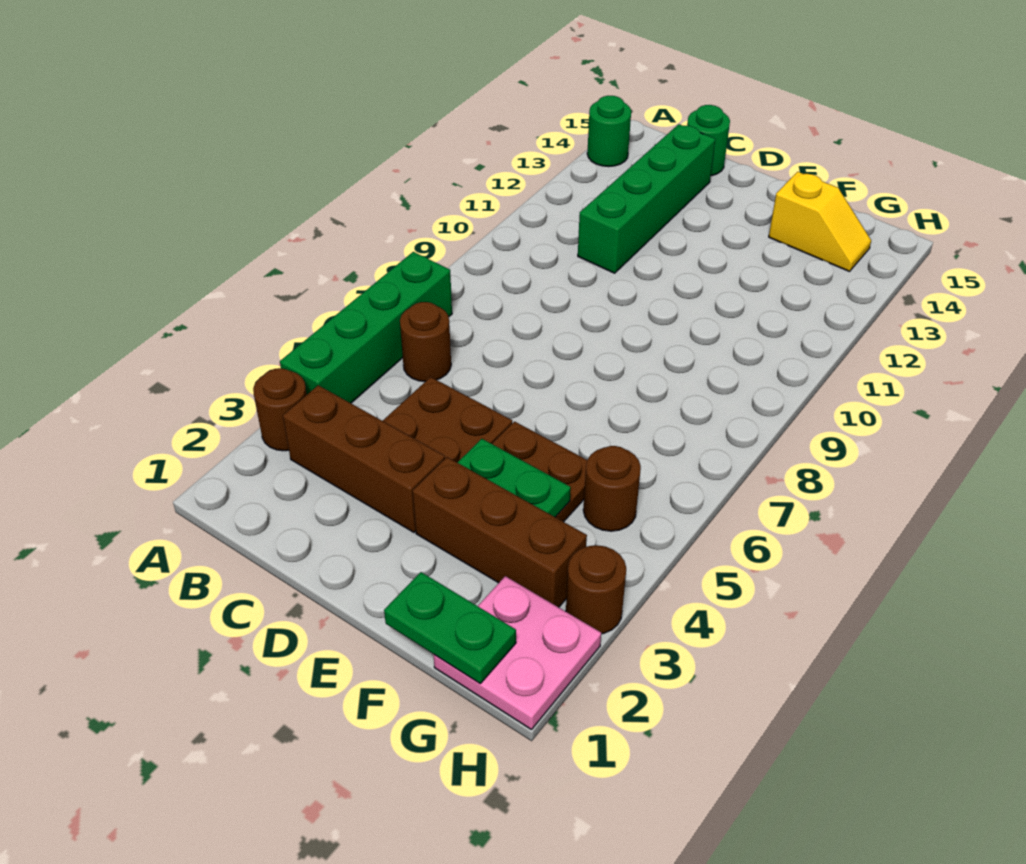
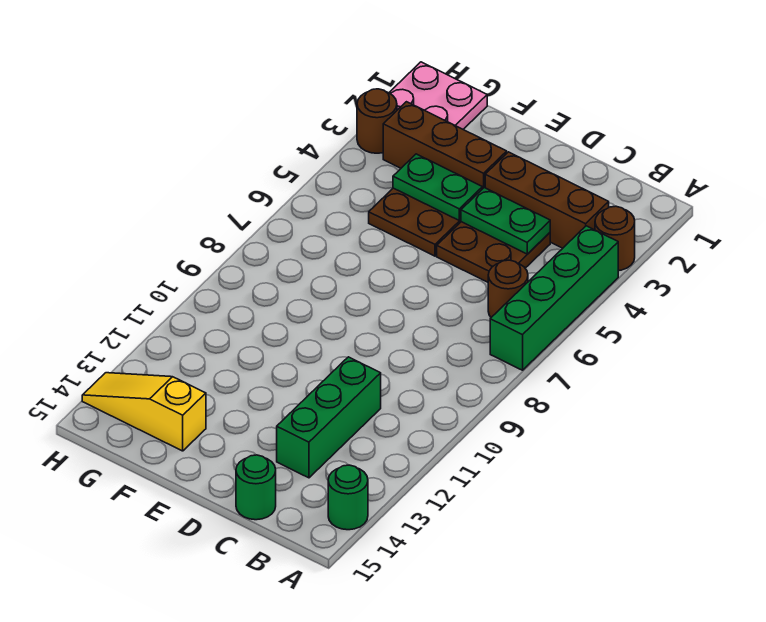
green 1x4 brick [578,124,715,273] -> green 1x3 brick [277,357,381,478]
green 1x2 plate [384,572,516,683] -> green 1x2 plate moved to [461,188,550,254]
yellow 1x2 slope [769,172,871,272] -> yellow 1x3 slope [82,373,206,451]
brown 1x1 round brick [583,446,641,531] -> none

